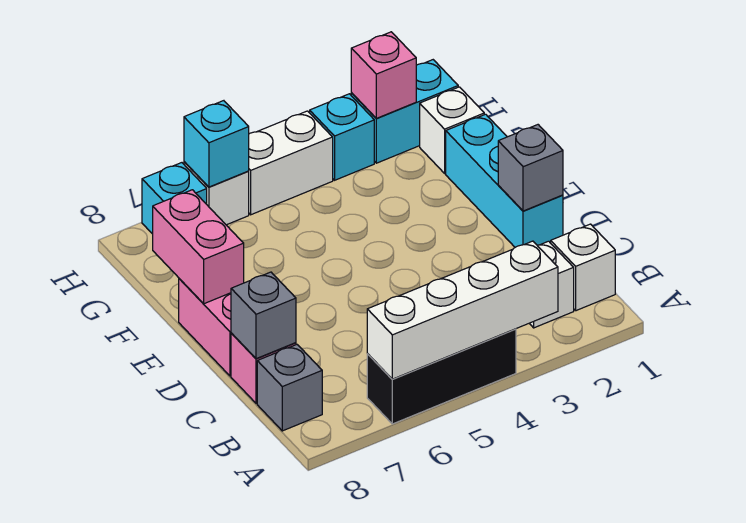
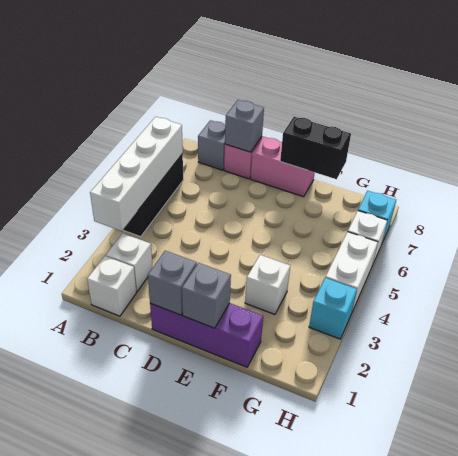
cyan 1x3 brick [446,114,563,247] -> purple 1x3 brick [150,303,263,367]
none -> grey 1x1 brick [182,263,231,328]
pink 1x2 brick [153,190,244,304] -> black 1x2 brick [280,117,351,179]
white 1x1 brick [420,87,484,173] -> white 1x1 brick moved to [245,255,290,314]
cyan 1x2 brick [351,60,458,163] -> none
pink 1x1 brick [351,32,416,118] -> none
cyan 1x1 brick [184,101,249,187] -> none

